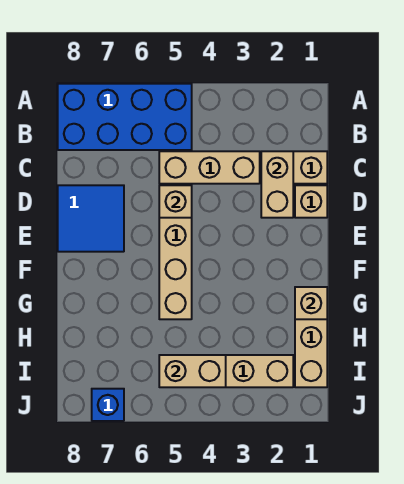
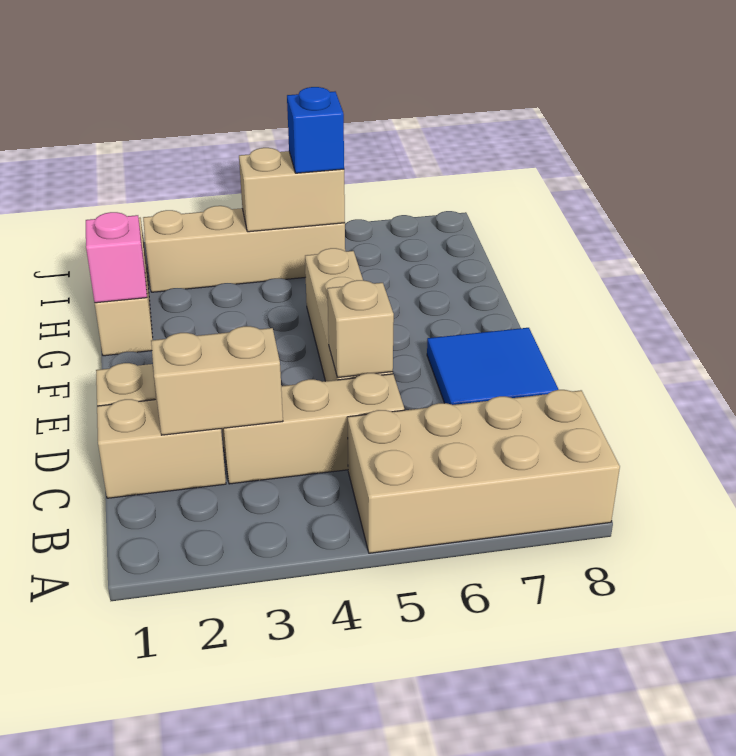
blue 2x4 brick [58,84,192,150] -> tan 2x4 brick [348,390,620,553]
tan 1x2 brick [261,151,293,218] -> tan 1x2 brick turned to [151,326,283,435]
tan 1x1 brick [295,287,327,319] -> pink 1x1 brick [86,212,147,303]
blue 1x1 brick [92,389,124,421] -> blue 1x1 brick moved to [287,87,344,173]

